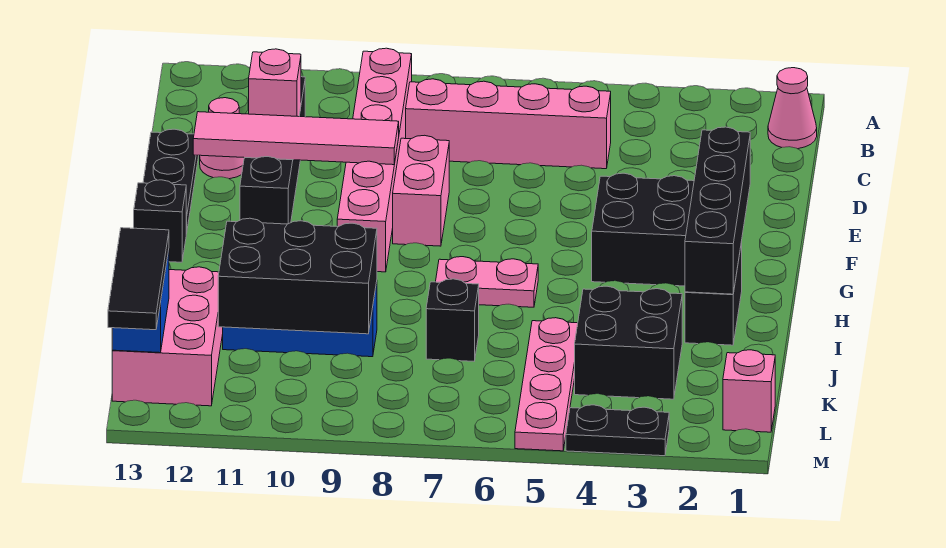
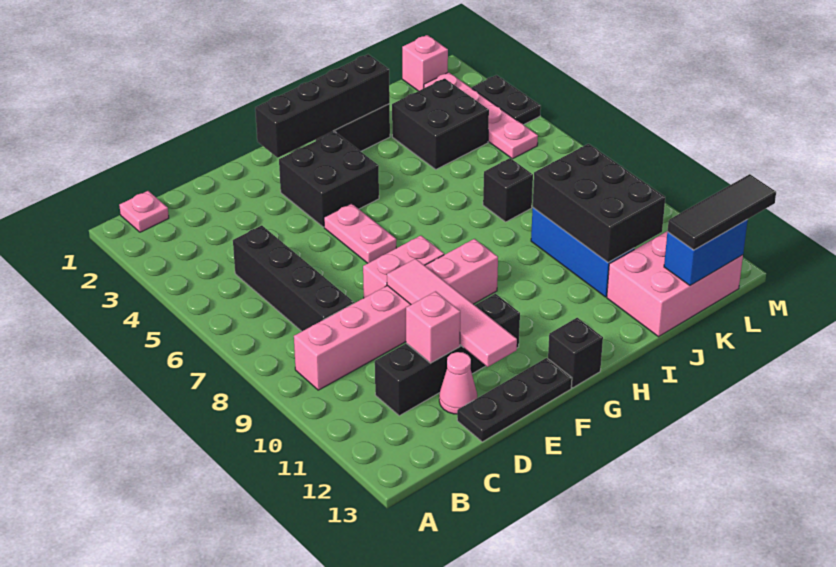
pink 1x1 cone [768,68,817,149] -> pink 1x1 plate [119,191,169,232]
pink 1x4 brick [406,79,611,169] -> black 1x4 brick [233,225,354,331]
pink 1x2 plate [436,257,538,307] -> pink 1x2 plate moved to [324,203,396,263]
pink 1x4 plate [515,318,578,451] -> pink 1x4 plate turned to [424,72,538,159]

